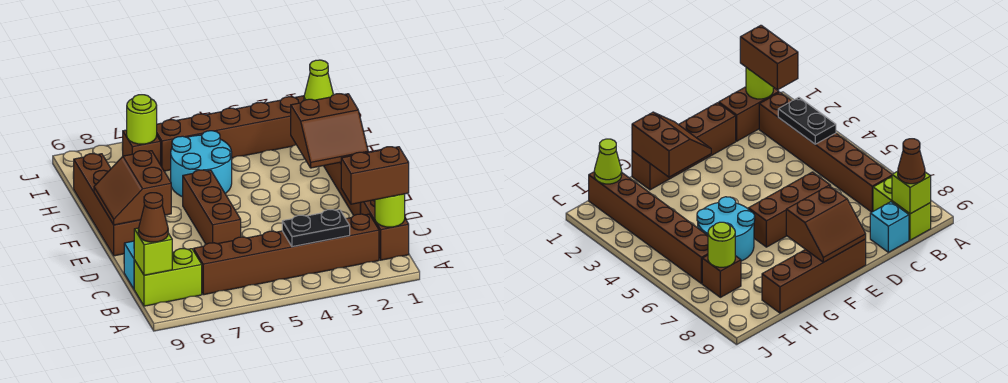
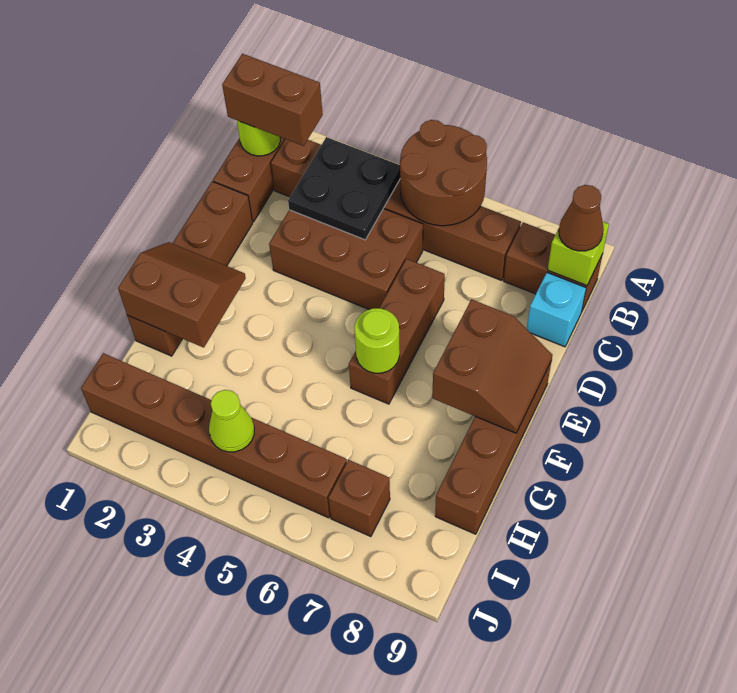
none -> brown 2x2 round brick [400,120,487,226]
black 1x2 plate [282,210,350,247] -> black 2x2 plate [288,137,400,240]
lime 1x2 brick [134,249,202,306] -> brown 1x2 brick [504,222,603,311]
none -> brown 2x3 brick [269,209,423,310]
cyan 2x2 round brick [171,131,232,197] -> none
lime 1x1 cone [304,60,333,100] -> lime 1x1 cone moved to [209,390,254,452]
lime 1x1 round brick [127,95,157,144] -> lime 1x1 round brick moved to [355,308,400,373]

